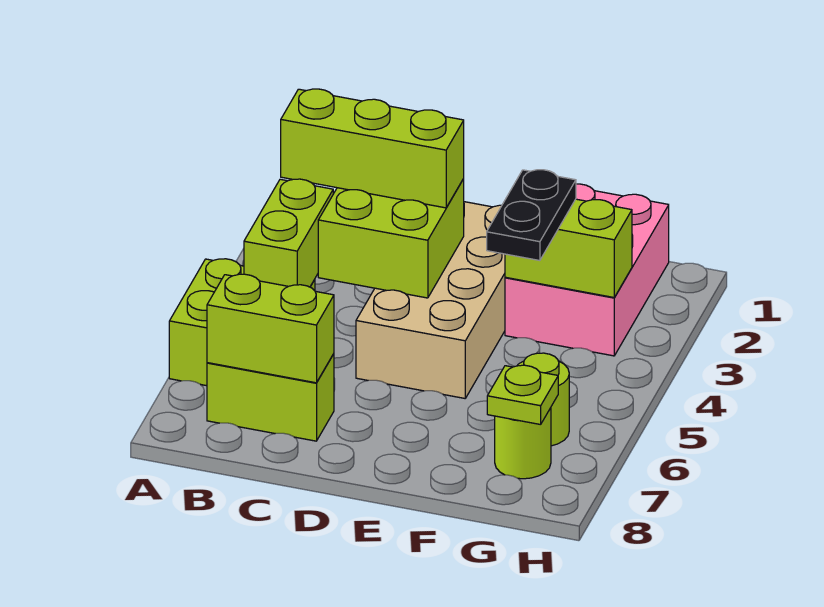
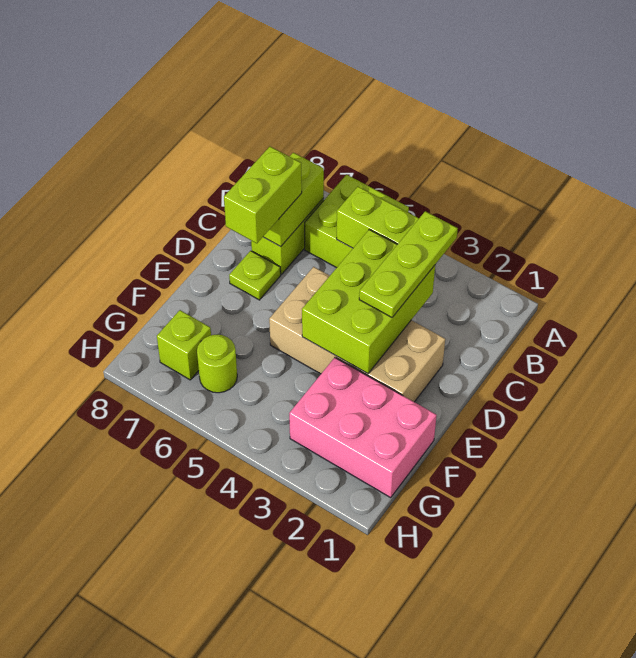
lime 1x3 brick [281,89,464,208] -> lime 1x3 plate [359,211,458,317]
lime 2x2 brick [318,179,464,298] -> lime 2x3 brick [302,230,435,374]
lime 1x2 brick [505,199,632,297] -> lime 1x2 brick moved to [224,147,302,243]
black 1x2 plate [487,170,576,261] -> none
lime 1x1 round brick [495,408,551,479] -> lime 1x1 brick [157,310,211,380]
lime 1x1 plate [487,365,558,425] -> lime 1x1 plate moved to [229,251,281,300]

